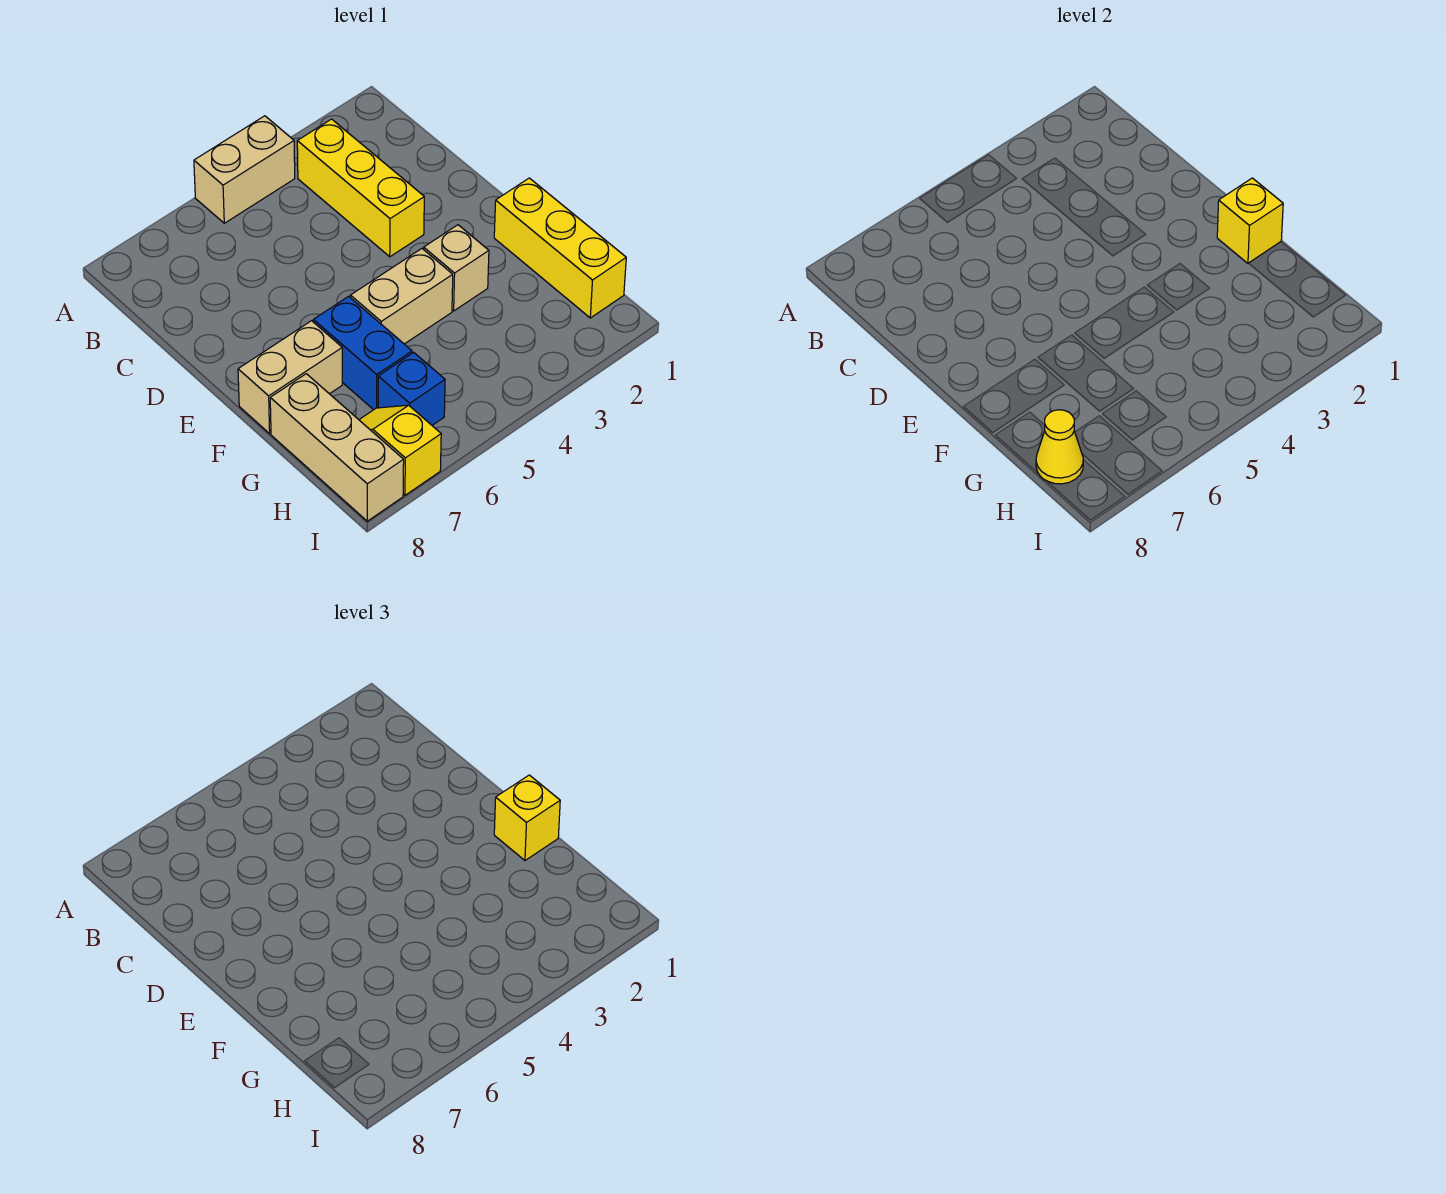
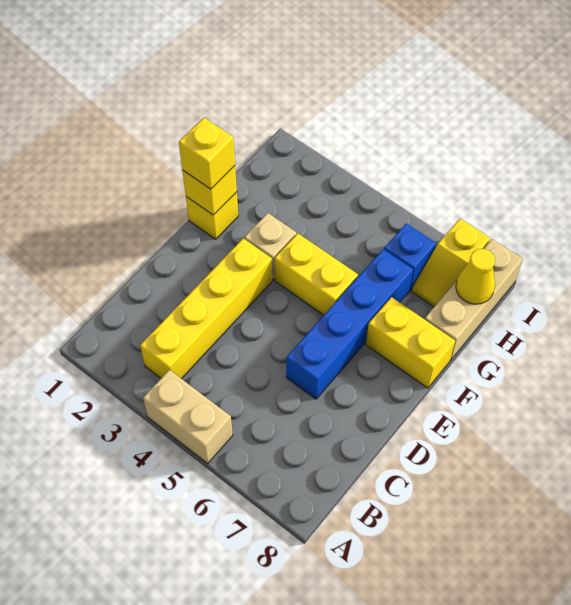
yellow 1x3 brick [297,119,424,257] -> yellow 1x4 brick [140,238,272,379]
yellow 1x3 brick [494,178,626,318] -> yellow 1x1 brick [186,192,238,239]
tan 1x2 brick [350,249,453,344] -> yellow 1x2 brick [275,234,358,315]
blue 1x2 brick [313,296,412,410] -> blue 1x4 brick [286,249,413,399]
tan 1x2 brick [238,321,342,433] -> yellow 1x2 brick [366,297,455,388]

